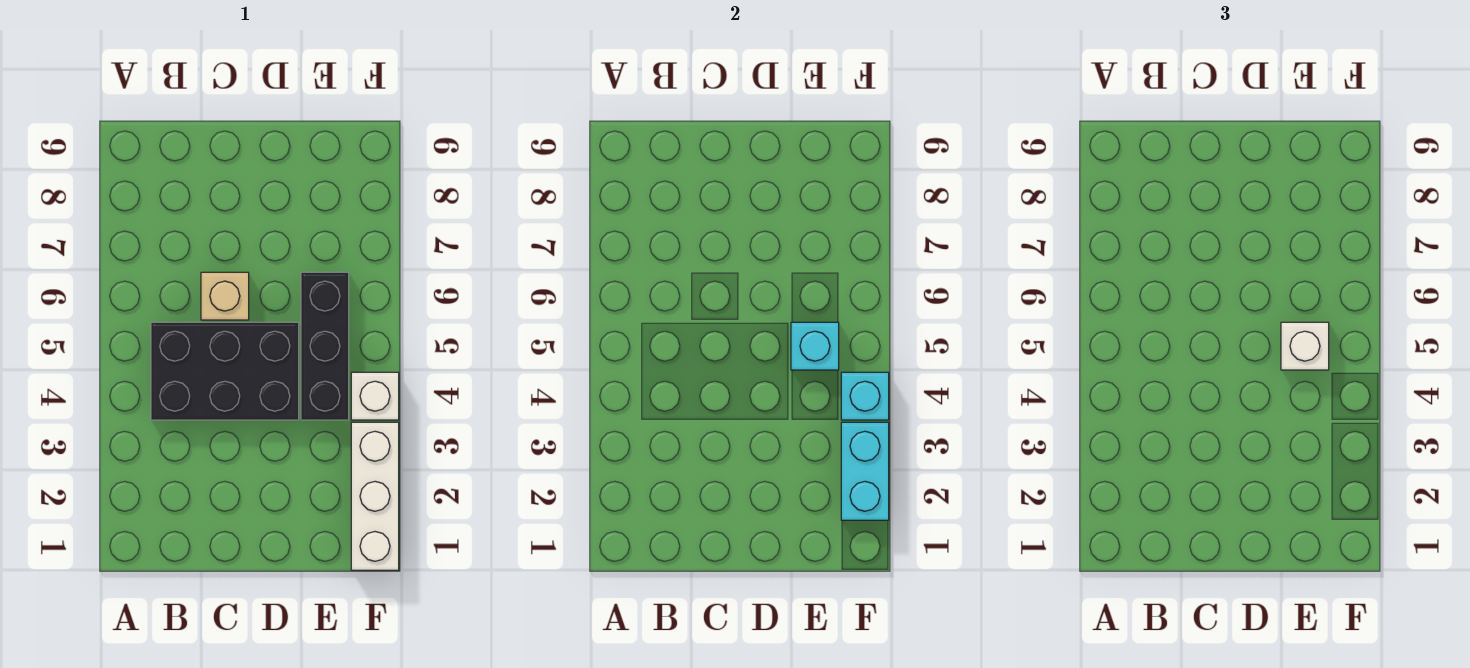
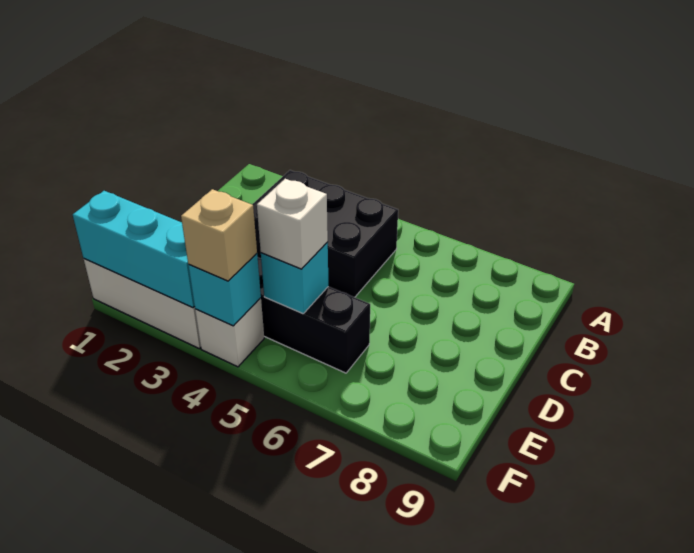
black 2x3 brick [151,322,299,420] -> black 2x3 brick turned to [252,170,398,297]
tan 1x1 brick [201,272,249,320] -> tan 1x1 brick moved to [181,189,257,281]
cyan 1x2 brick [841,422,889,520] -> cyan 1x3 brick [73,191,195,308]

